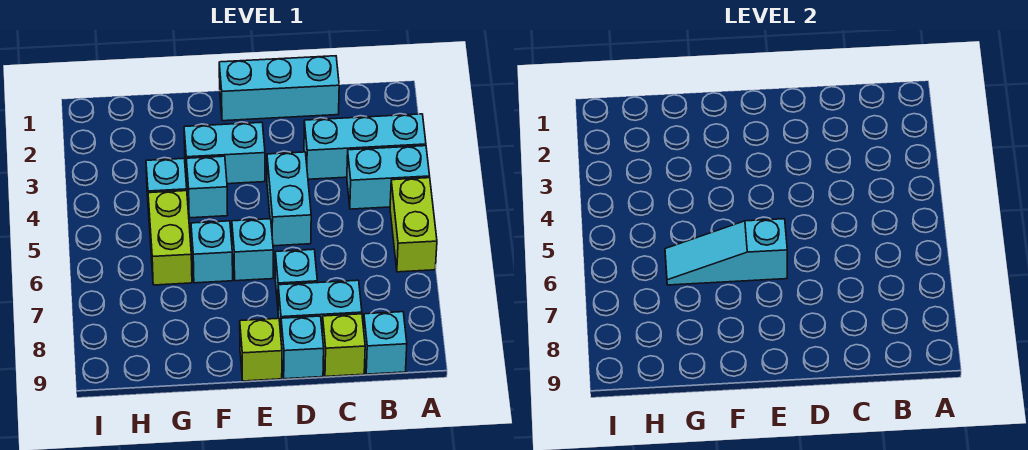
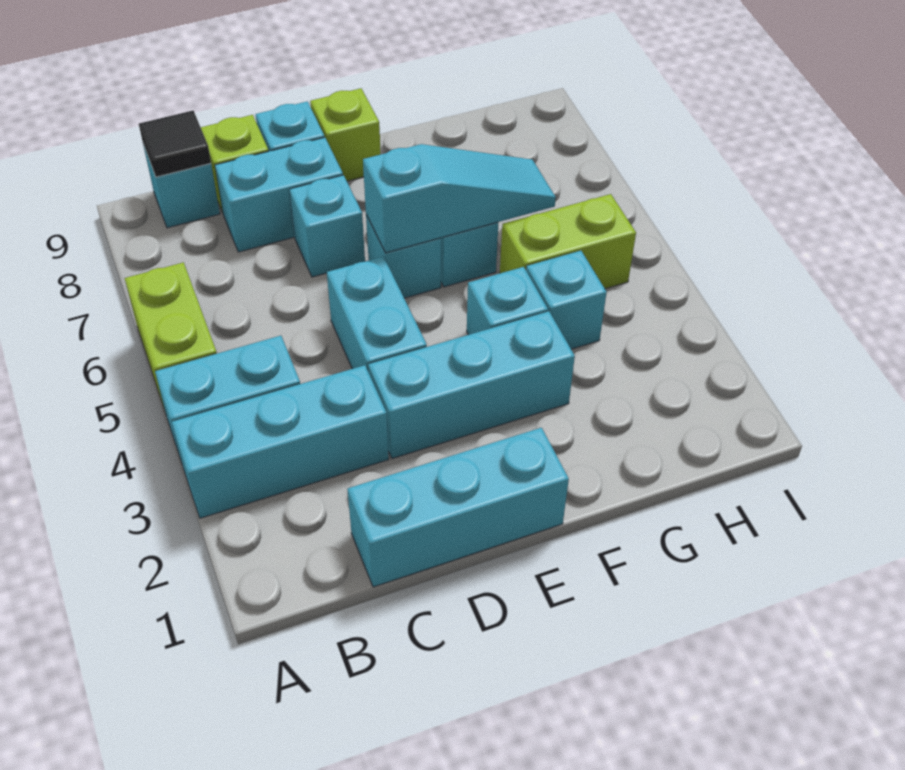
none -> black 1x1 tile [139,111,211,177]
cyan 1x2 brick [184,122,265,184] -> cyan 1x3 brick [368,311,575,459]
lime 1x2 brick [148,191,192,285] -> lime 1x2 brick turned to [500,194,636,289]

